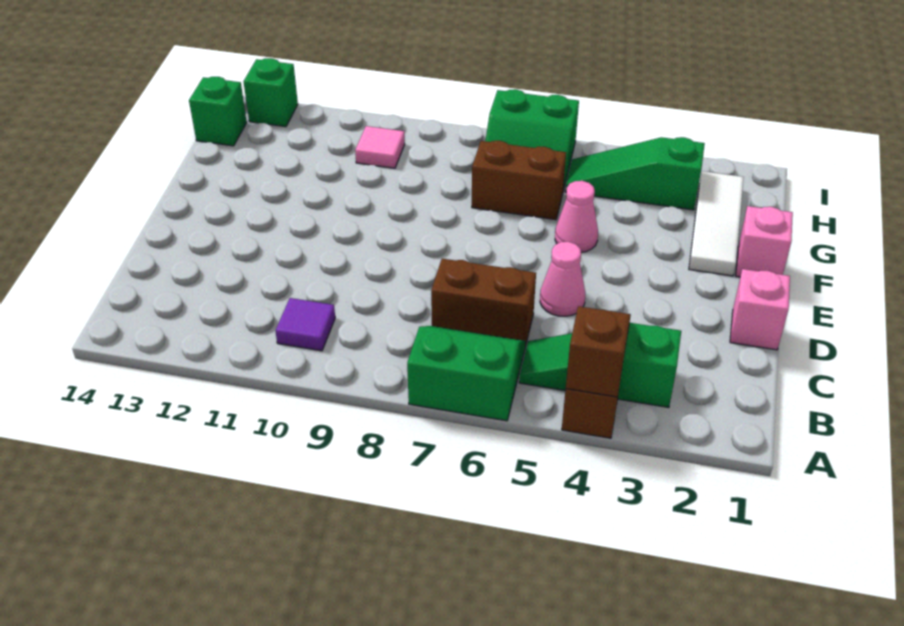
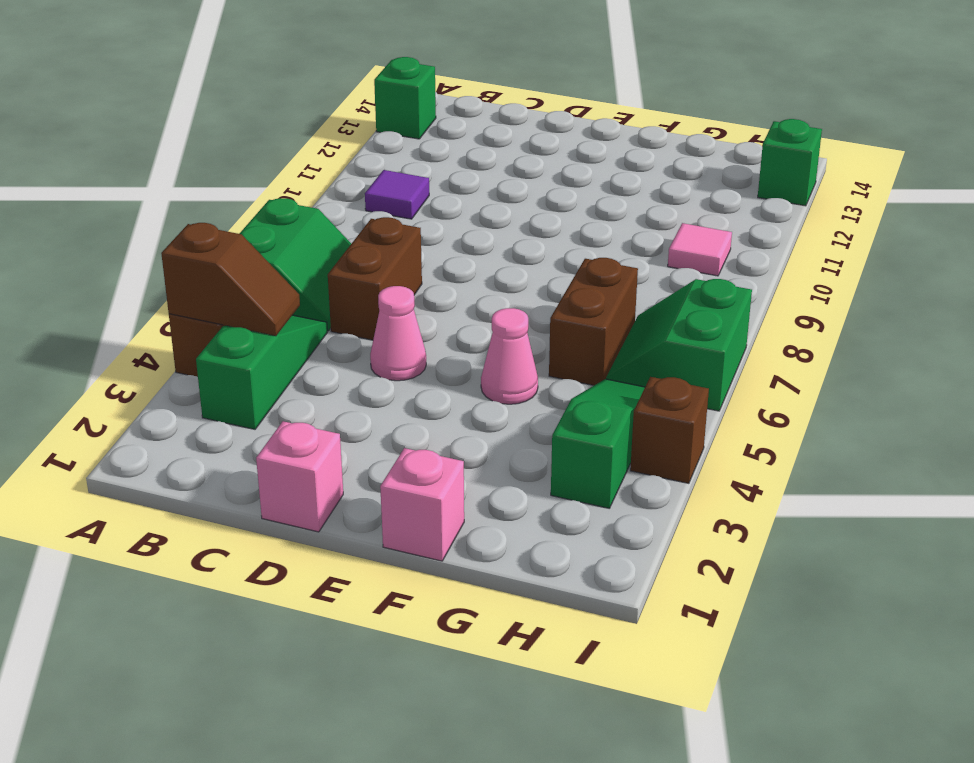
white 1x3 tile [689,171,744,276] -> none
green 1x1 brick [189,77,247,146] -> green 1x1 brick moved to [374,57,436,139]
none -> brown 1x1 brick [630,377,709,483]

